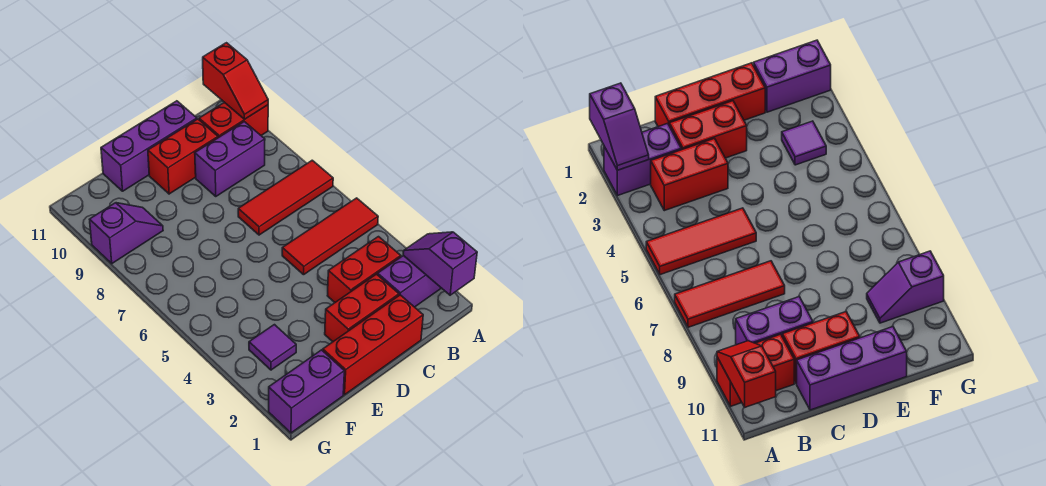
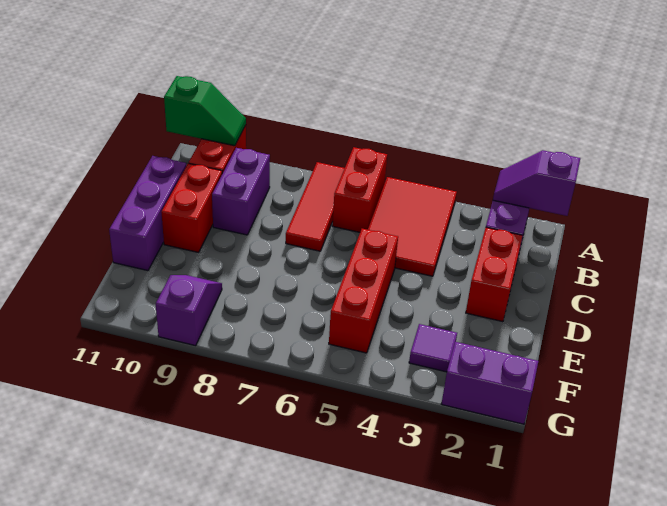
red 1x3 tile [282,198,378,275] -> red 2x3 tile [368,177,457,276]
red 1x2 slope [203,43,268,119] -> green 1x2 slope [164,76,246,146]
red 1x2 brick [327,237,401,302] -> red 1x2 brick moved to [332,147,387,232]
red 1x3 brick [323,295,423,395] -> red 1x3 brick moved to [329,229,398,353]
purple 1x2 brick [269,350,344,433] -> purple 1x2 brick turned to [442,342,538,424]

